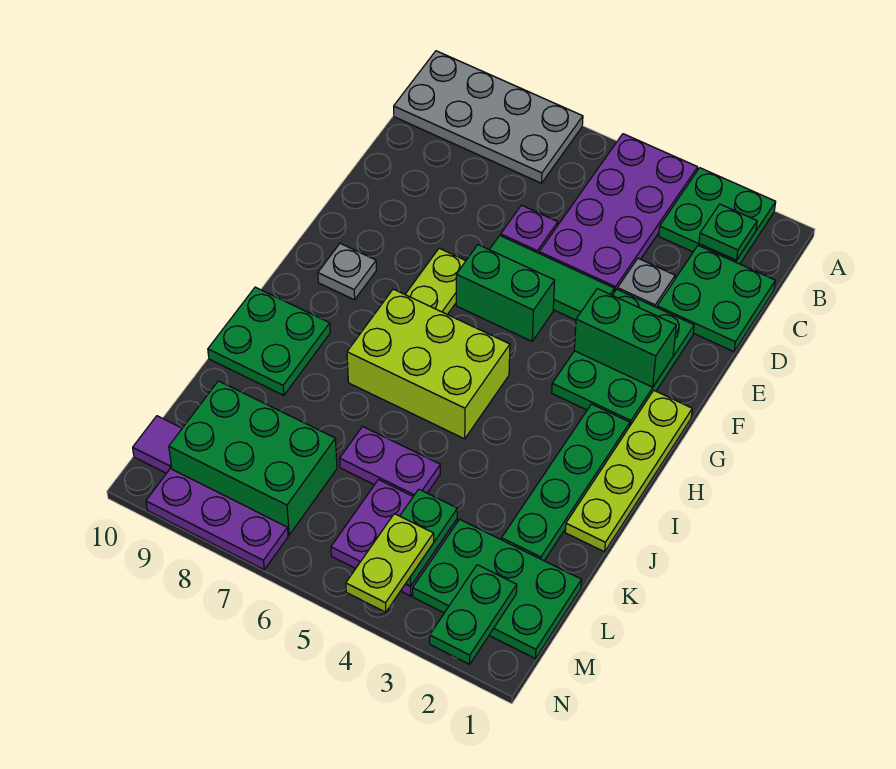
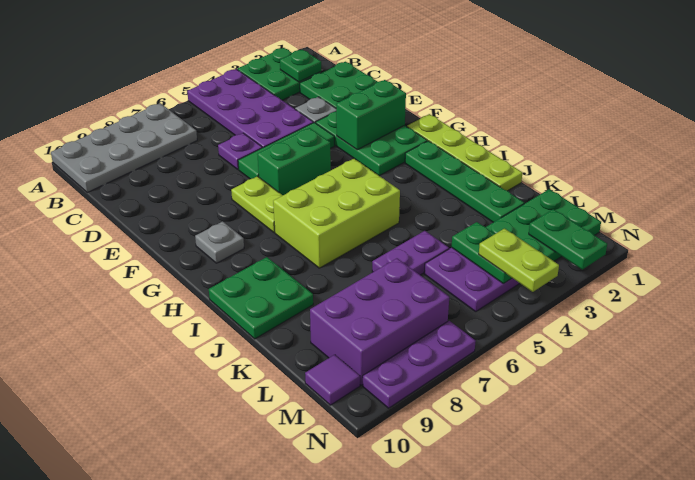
green 2x3 brick [169,381,337,535] -> purple 2x3 brick [310,258,449,385]

